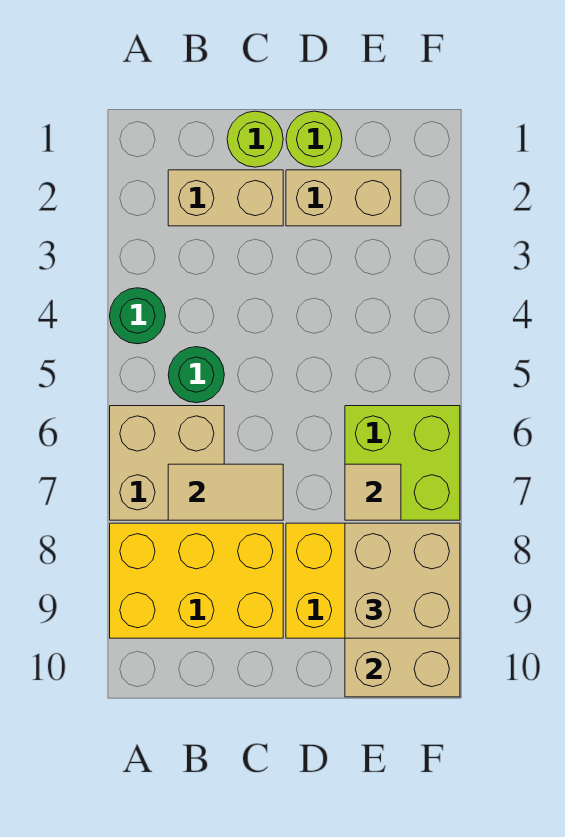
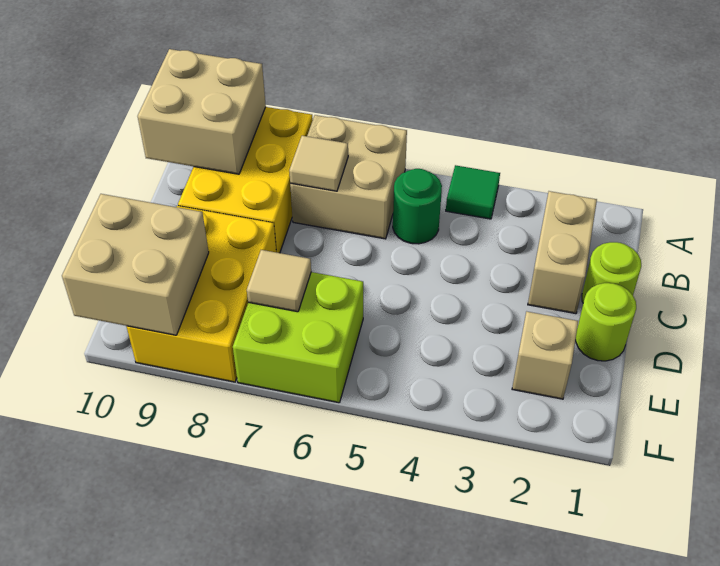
green 1x1 round brick [110,288,166,344] -> green 1x1 tile [446,165,500,219]
tan 1x2 tile [168,464,283,520] -> tan 1x1 tile [289,136,348,191]
tan 1x2 brick [286,170,401,226] -> tan 1x1 brick [512,312,578,399]
tan 2x2 brick [345,523,460,638] -> tan 2x2 brick moved to [138,49,266,174]

